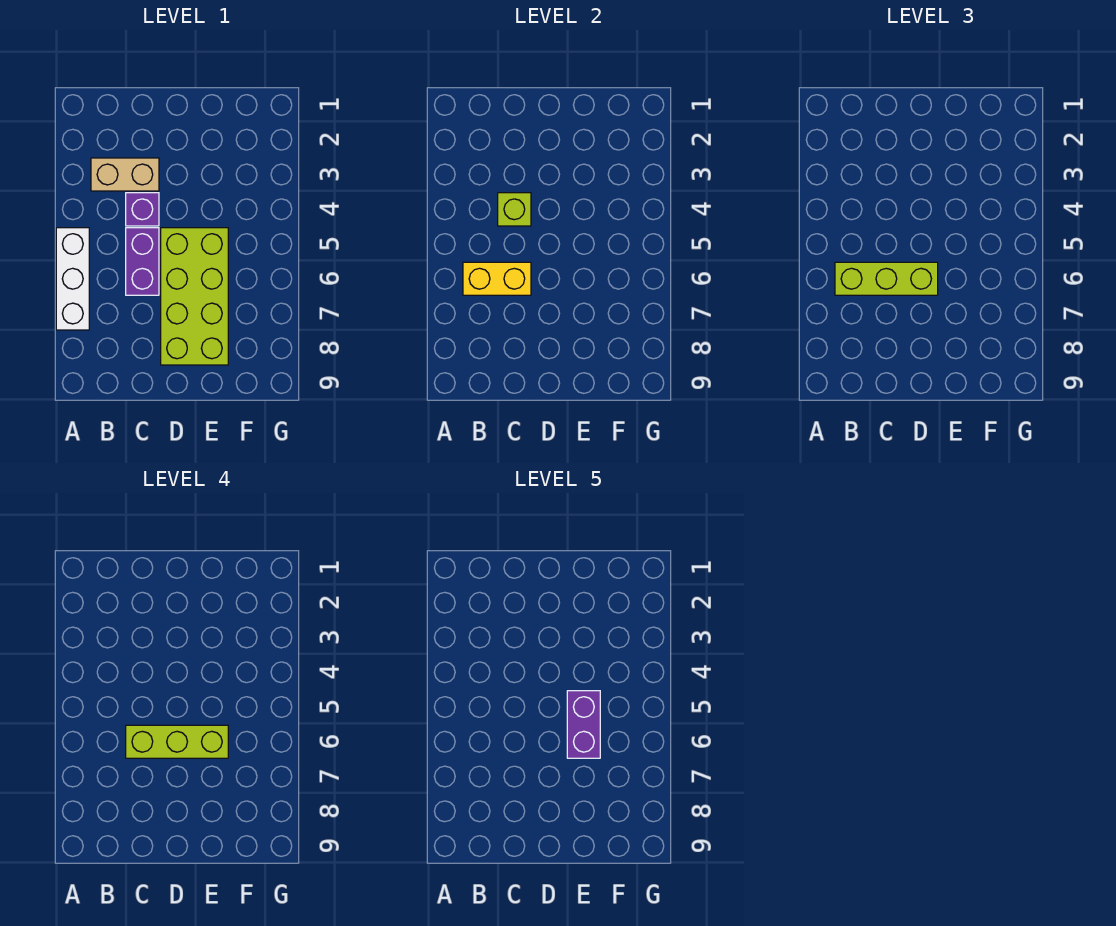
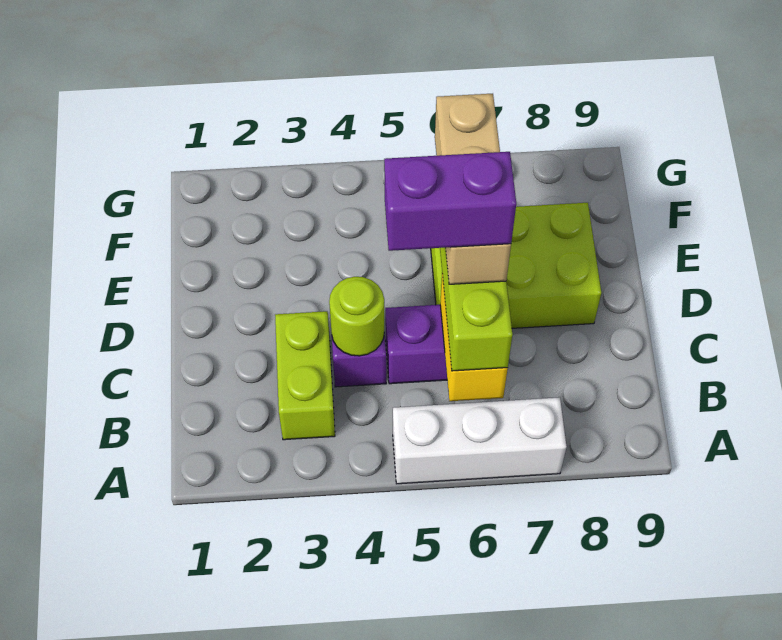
tan 1x2 brick [91,158,159,191] -> lime 1x2 brick [275,311,335,440]
lime 1x1 brick [498,193,531,226] -> lime 1x1 round brick [329,277,384,356]
lime 1x3 brick [126,725,228,758] -> tan 1x3 brick [435,94,511,284]
lime 2x4 brick [161,228,228,365] -> lime 2x3 brick [431,203,601,328]
purple 1x2 brick [567,691,600,758] -> purple 1x2 brick moved to [384,152,516,251]

